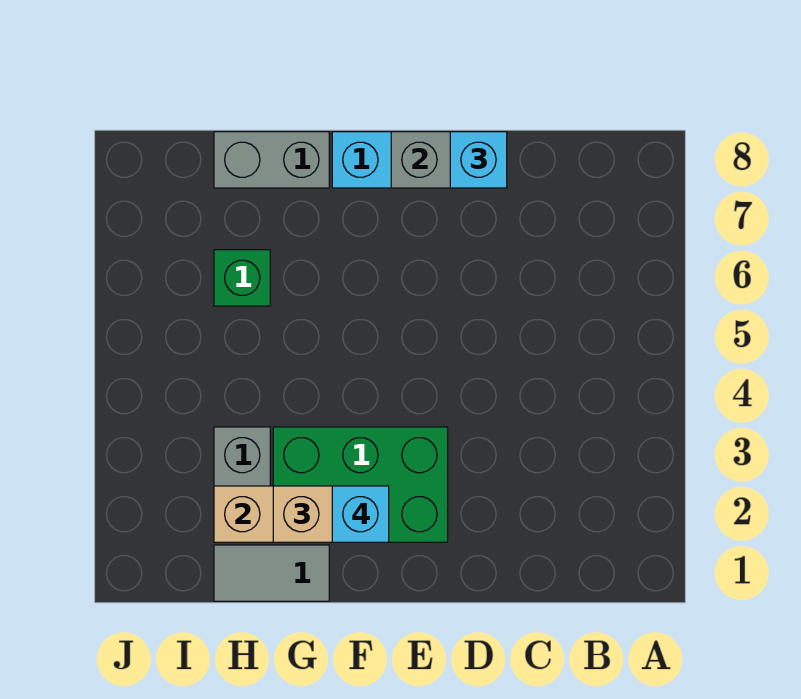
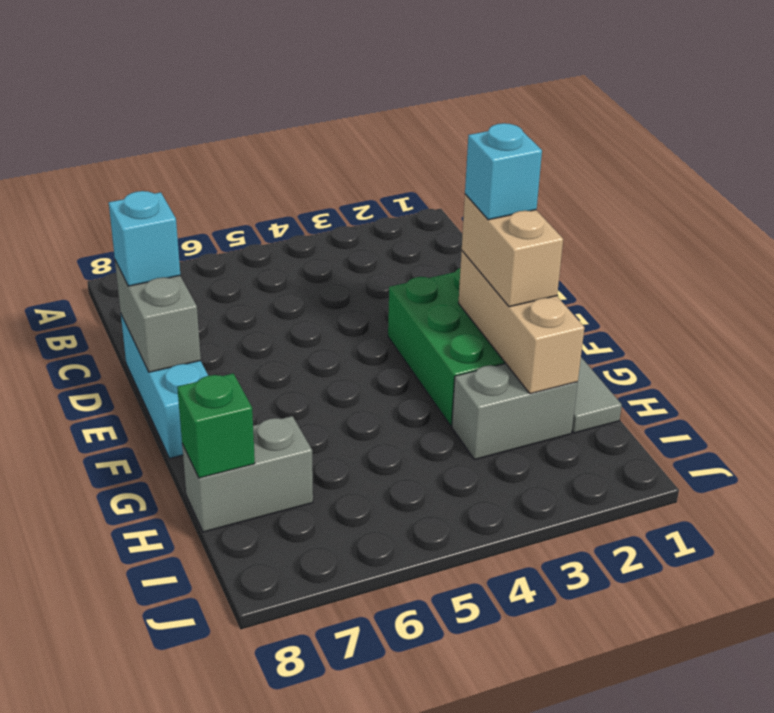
grey 1x2 brick [214,132,329,188] -> grey 1x2 brick turned to [182,416,313,532]
green 1x1 brick [214,250,270,306] -> green 1x1 brick moved to [177,373,255,478]

